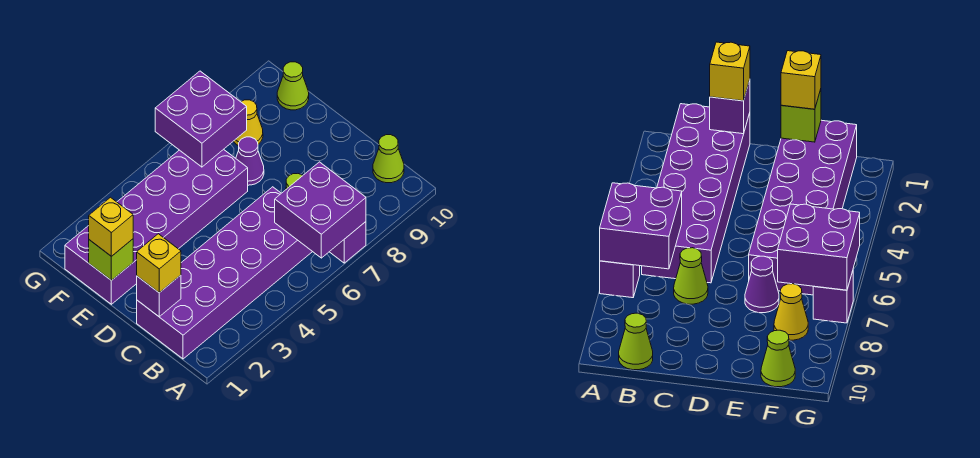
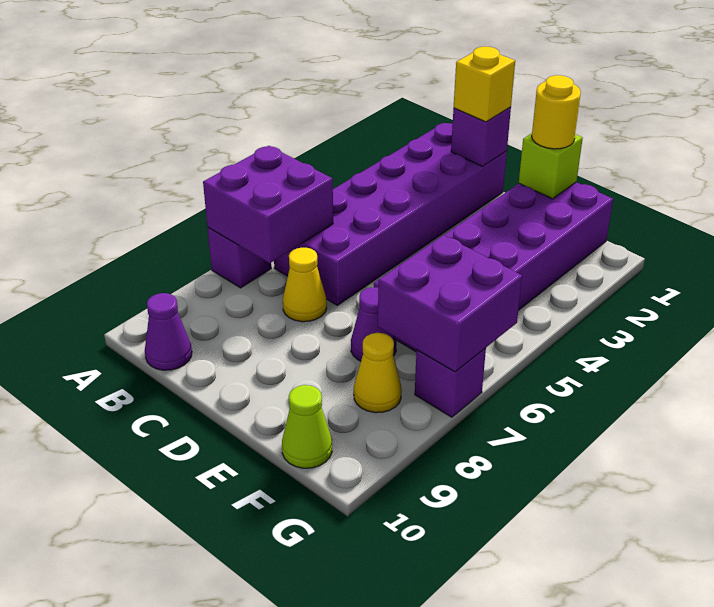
lime 1x1 cone [373,135,404,183] -> purple 1x1 cone [145,293,192,370]
lime 1x1 cone [674,248,708,304] -> yellow 1x1 cone [283,248,327,322]
yellow 1x1 brick [89,197,133,256] -> yellow 1x1 round brick [532,75,581,149]

